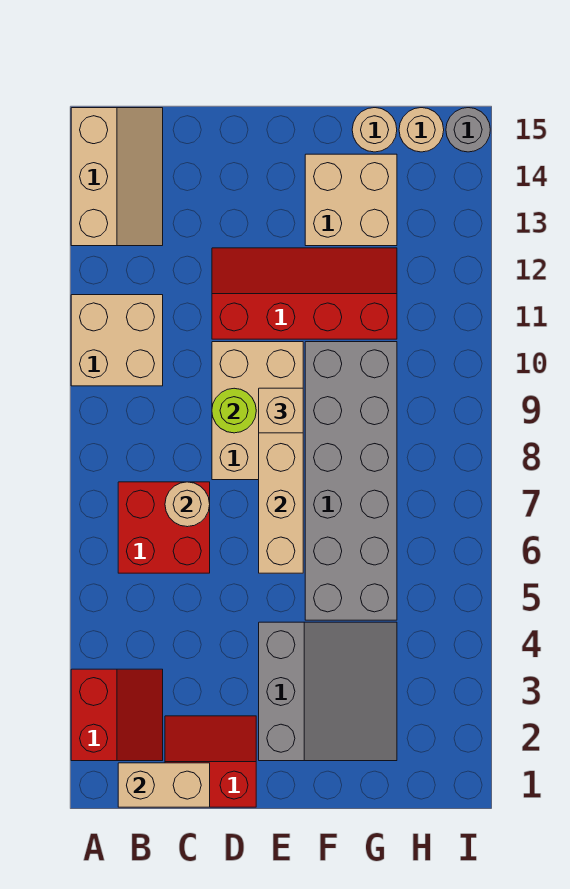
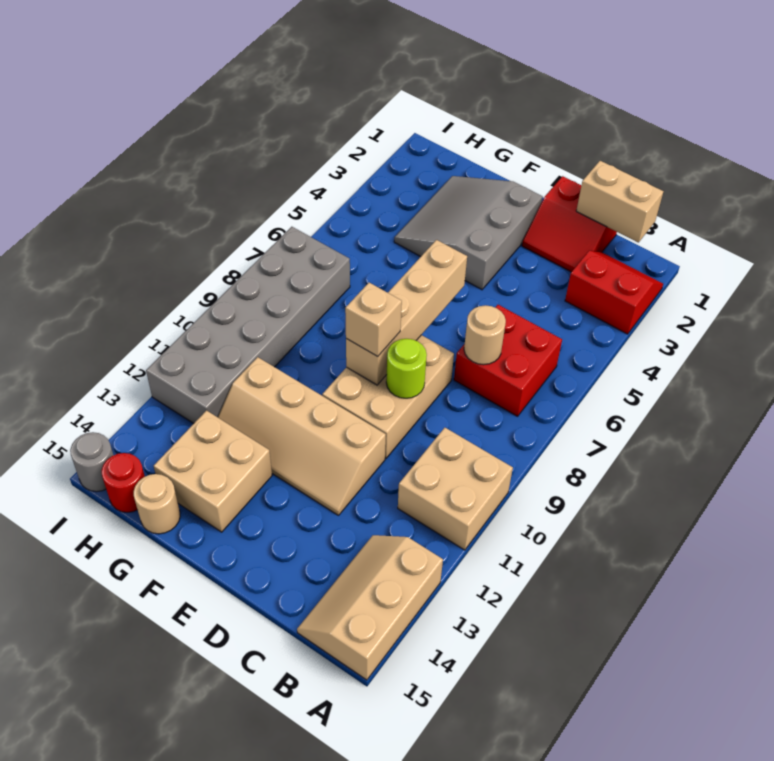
red 2x2 slope [71,669,163,761] -> red 2x2 slope turned to [565,251,663,334]
red 2x4 slope [212,248,397,339] -> tan 2x4 slope [218,357,386,515]
grey 2x6 brick [305,342,397,620] -> grey 2x6 brick moved to [146,227,350,423]
tan 1x1 round brick [399,108,444,152] -> red 1x1 round brick [102,453,145,512]

